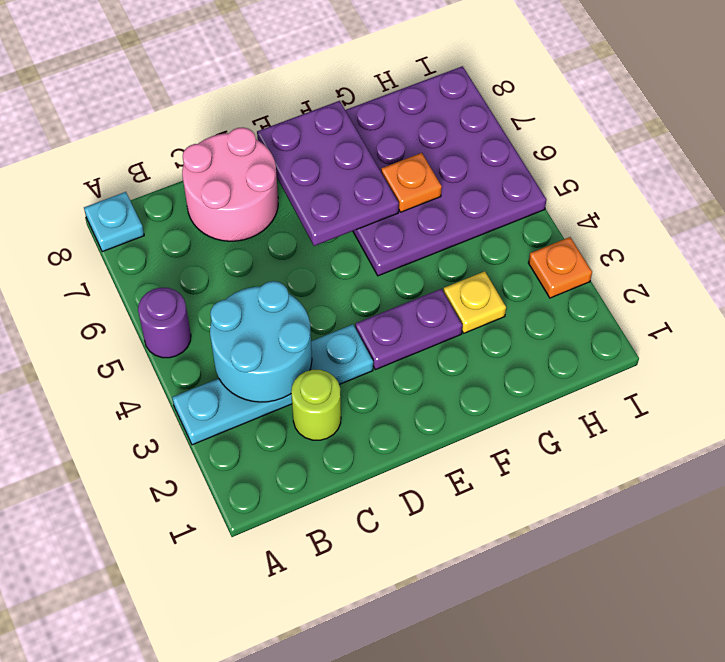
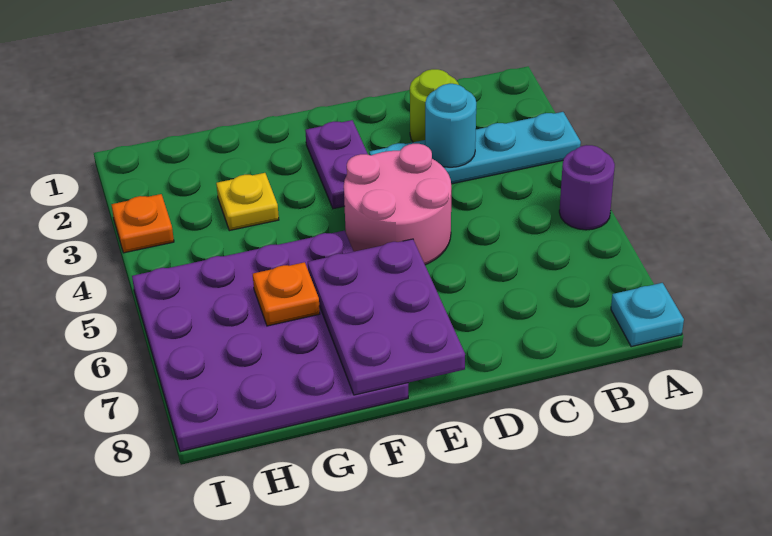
cyan 2x2 round brick [210,281,312,402] -> cyan 1x1 round brick [425,84,476,167]
pink 2x2 round brick [182,127,278,241] -> pink 2x2 round brick moved to [344,144,451,265]
purple 1x2 plate [355,289,462,370] -> purple 1x2 plate turned to [305,120,368,209]

